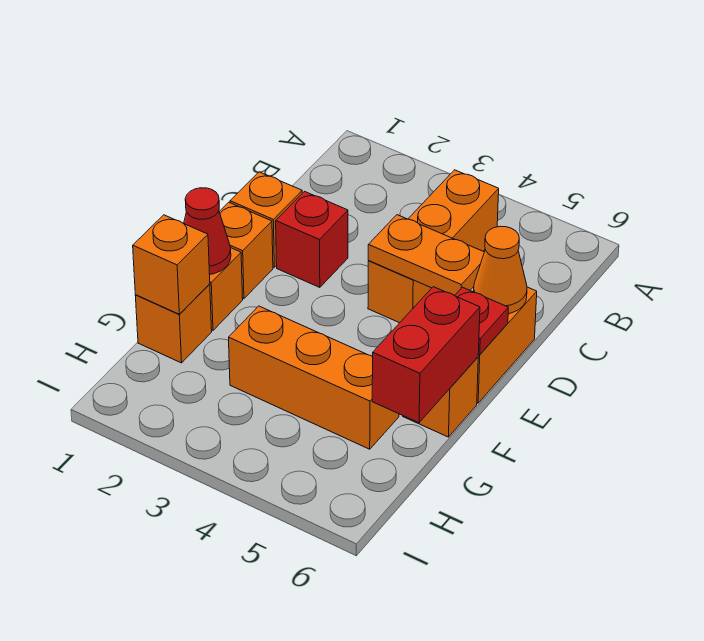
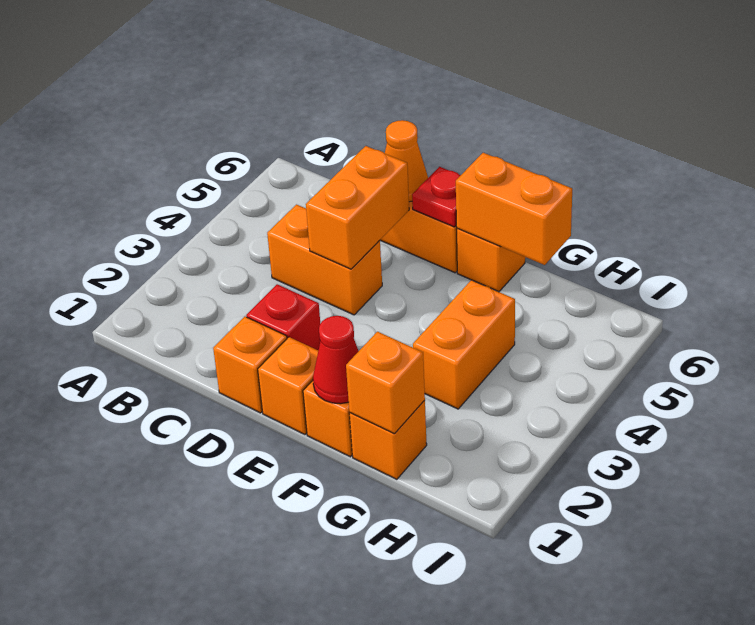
orange 1x3 brick [368,170,499,323] -> orange 1x2 brick [267,205,382,315]
orange 1x2 plate [368,215,484,296] -> orange 1x2 brick [306,146,409,269]
red 1x2 brick [372,287,480,423] -> orange 1x2 brick [456,153,572,265]
orange 1x3 brick [229,306,399,449] -> orange 1x2 brick [413,280,515,409]

